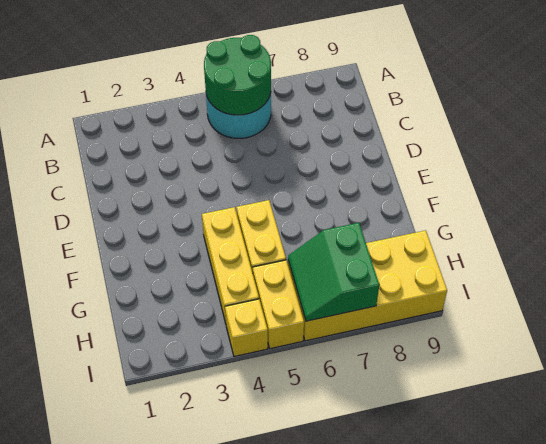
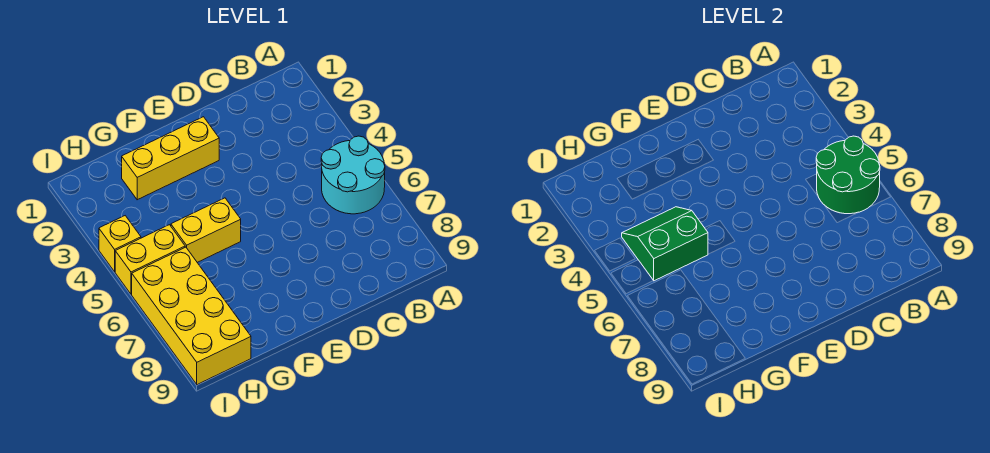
yellow 1x3 brick [202,207,259,323] -> yellow 1x3 brick moved to [122,117,219,200]
green 2x2 slope [288,223,379,321] -> green 2x2 slope moved to [622,207,708,281]

